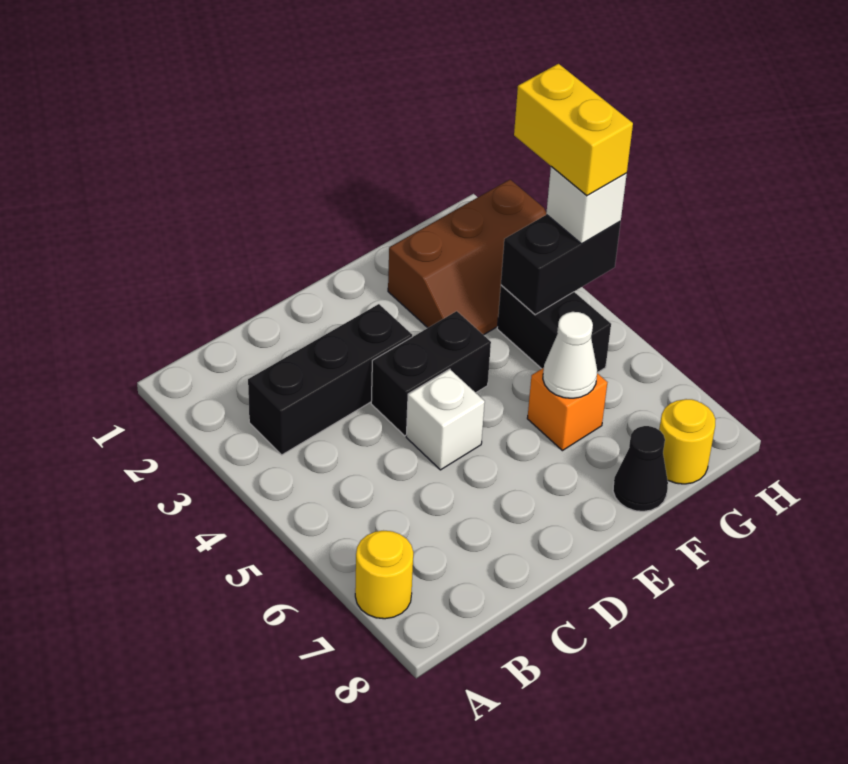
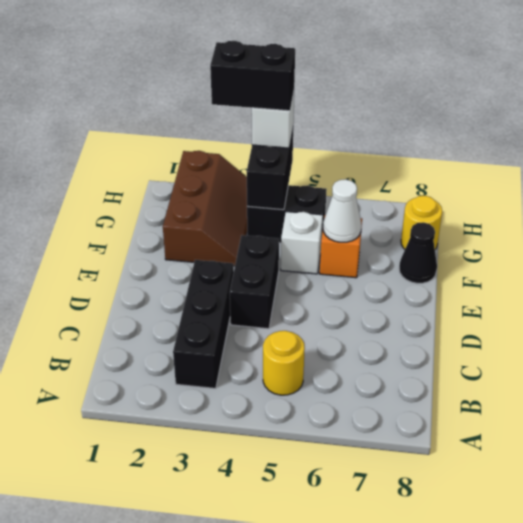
yellow 1x1 round brick [355,531,413,619] -> yellow 1x1 round brick moved to [263,331,305,395]
white 1x1 brick [406,369,485,470] -> white 1x1 brick moved to [281,212,323,274]
yellow 1x2 brick [514,64,633,196] -> black 1x2 brick [210,41,295,111]

